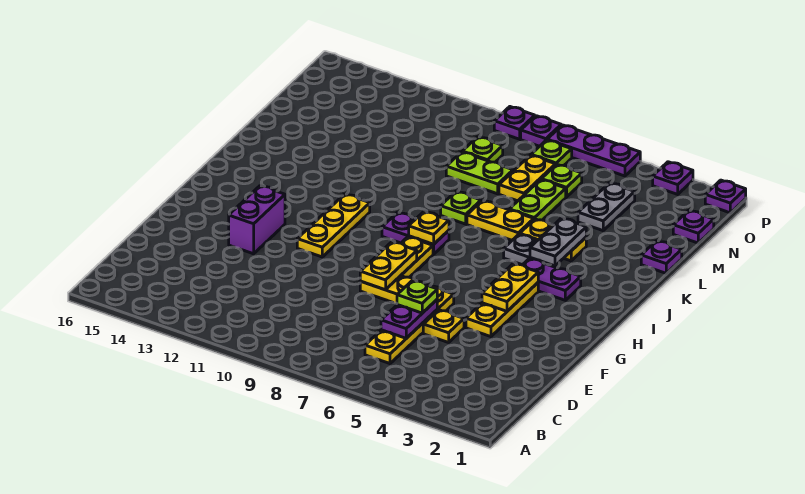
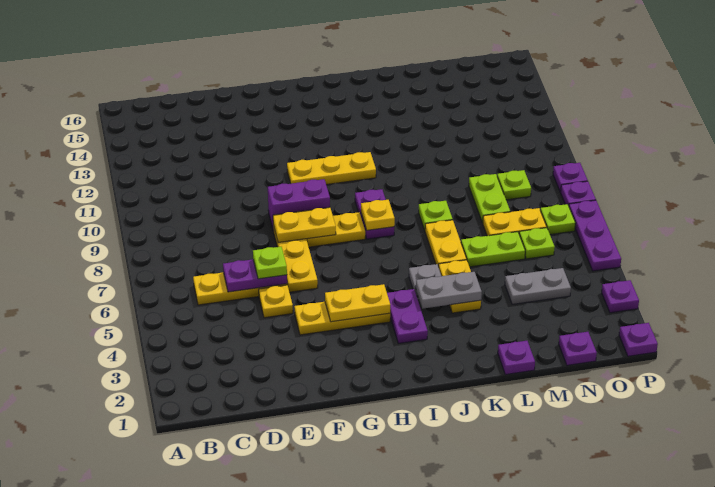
purple 1x2 brick [229,186,285,254] -> purple 1x2 brick moved to [268,179,330,231]

